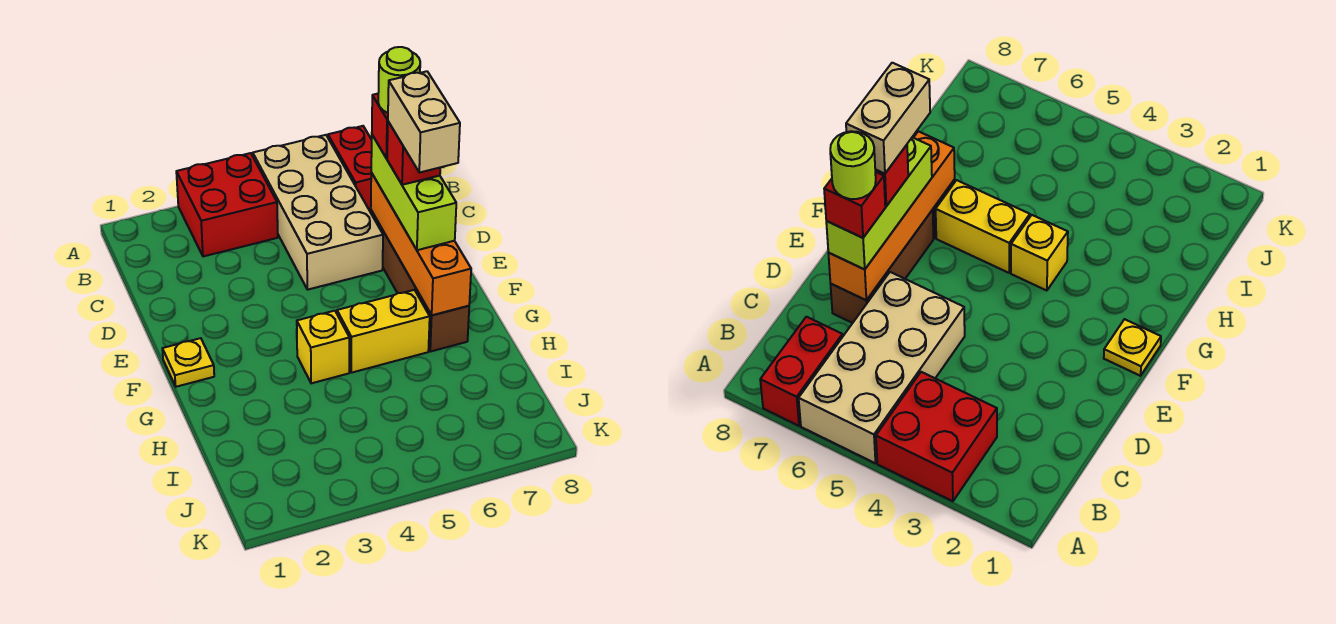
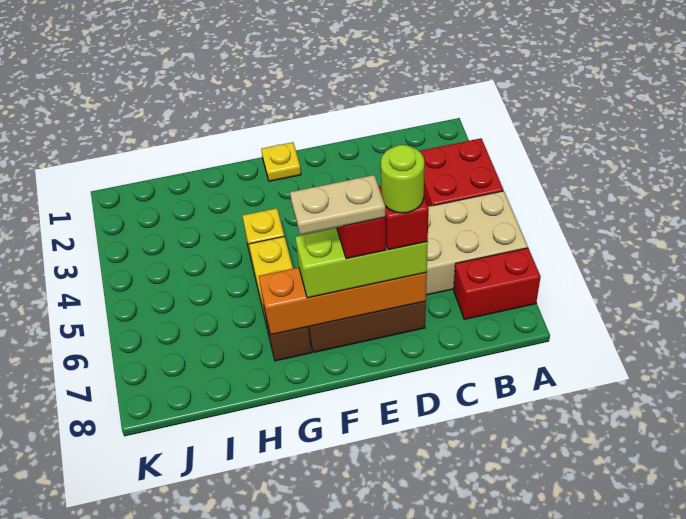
tan 1x2 brick [388,71,460,173] -> tan 1x2 plate [290,175,385,235]

